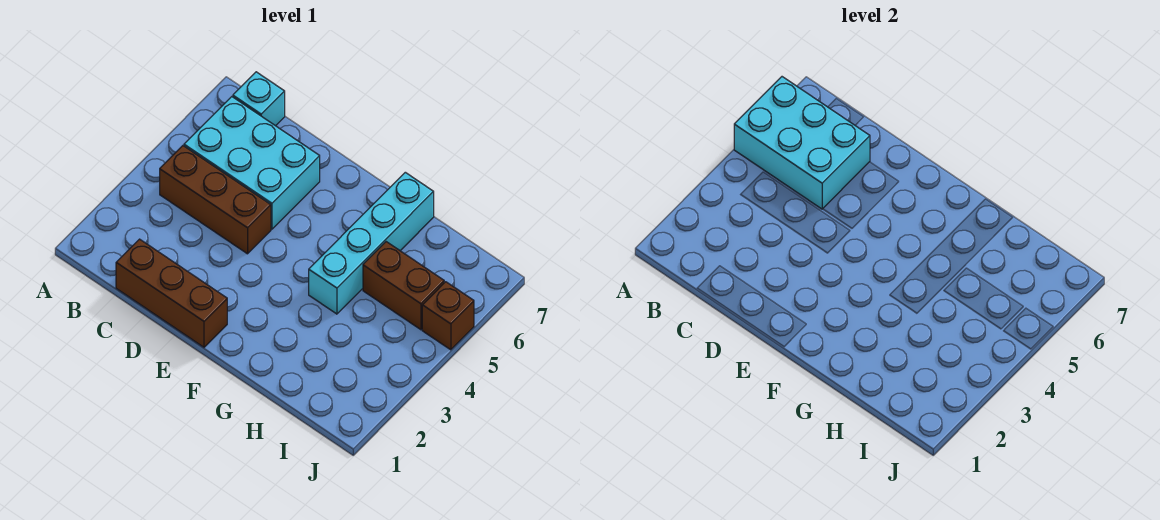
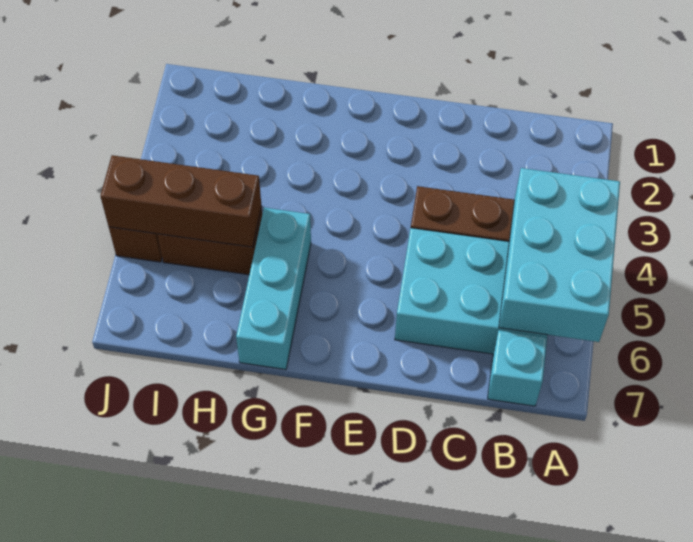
cyan 2x3 brick [734,77,870,209] -> cyan 2x3 brick turned to [499,168,620,342]
brown 1x3 brick [116,239,227,347] -> brown 1x3 brick moved to [100,155,262,247]
cyan 1x4 brick [309,172,434,314] -> cyan 1x3 brick [236,208,311,370]

